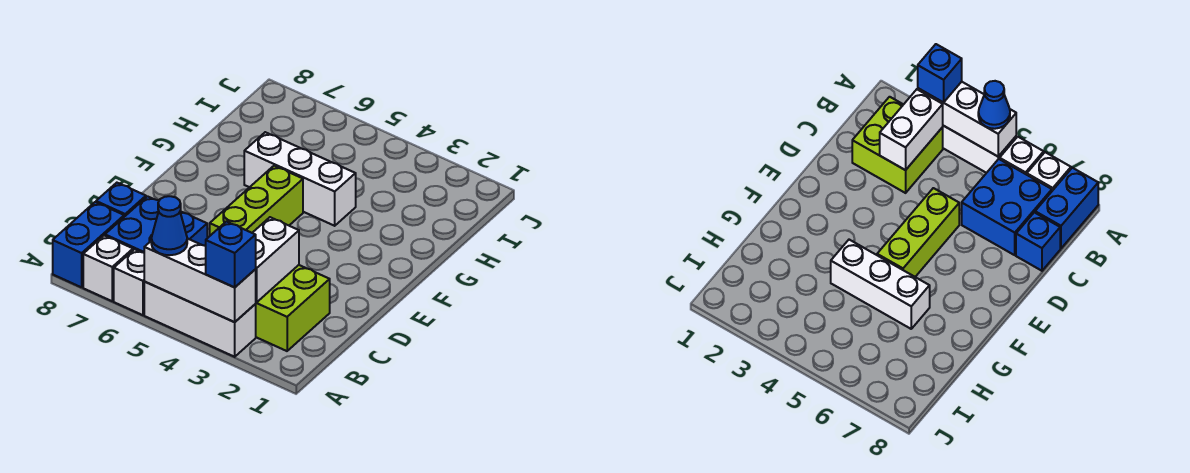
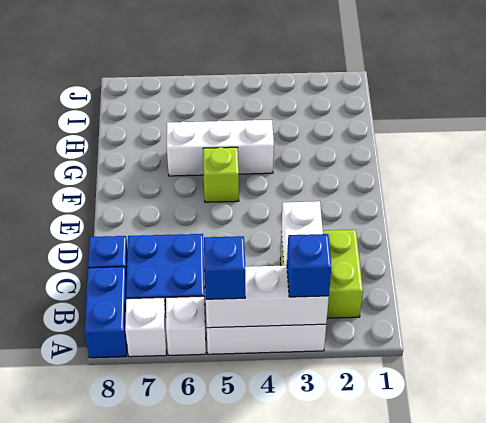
blue 1x1 cone [151,196,187,255] -> blue 1x1 brick [204,236,245,299]
lime 1x3 brick [210,166,303,236] -> lime 1x1 brick [203,147,239,202]

